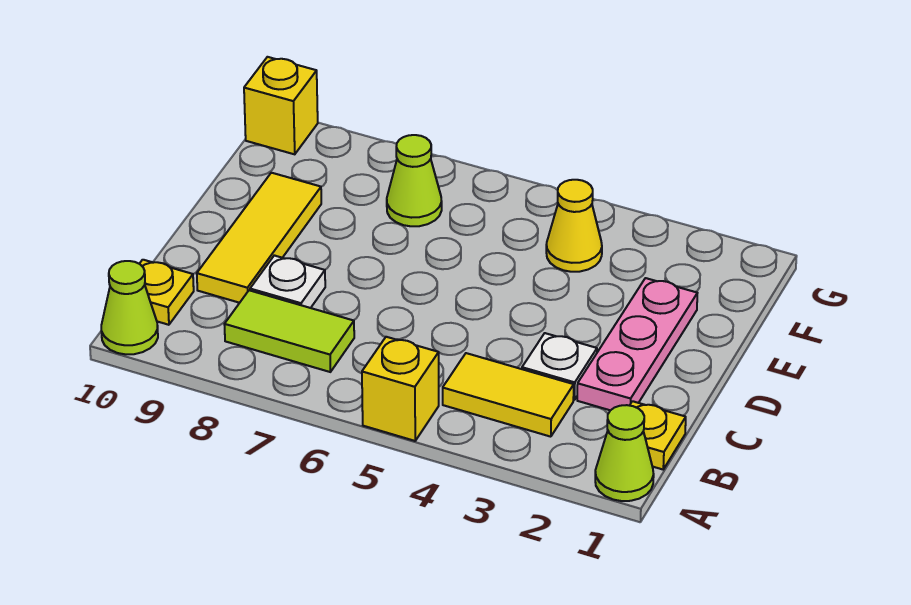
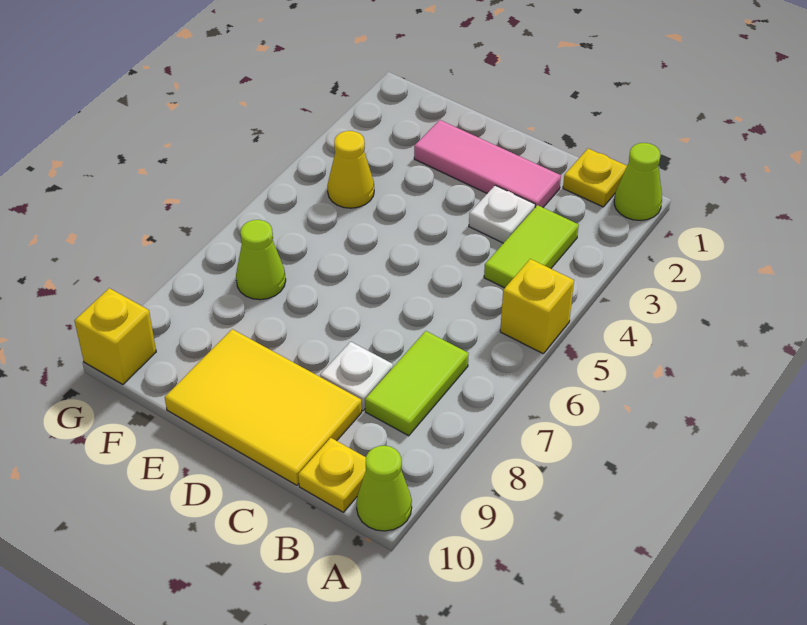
yellow 1x2 tile [443,353,574,437] -> lime 1x2 tile [484,205,579,288]
pink 1x3 plate [577,278,697,410] -> pink 1x3 tile [414,120,561,207]
yellow 1x3 tile [197,173,321,303] -> yellow 2x3 tile [165,329,362,485]

